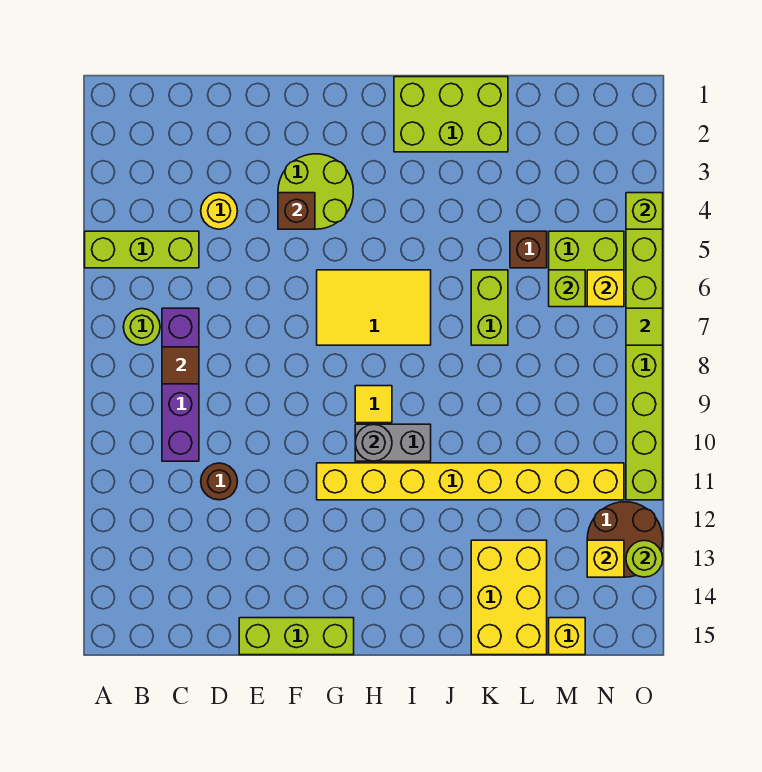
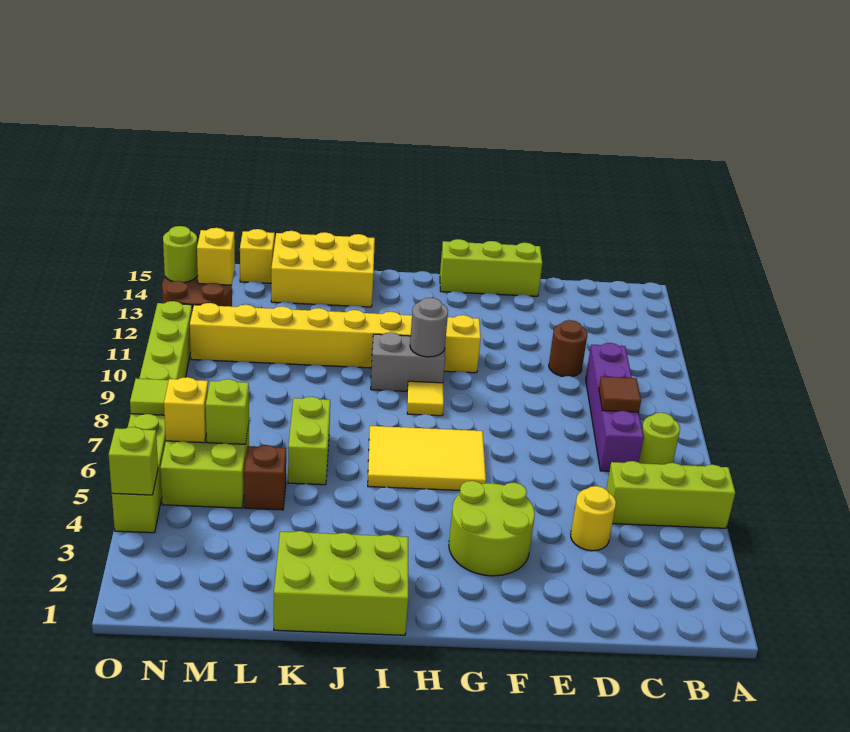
brown 1x1 brick [278,193,315,229] -> none
yellow 2x3 brick [471,540,547,655] -> yellow 2x3 brick turned to [271,231,375,307]

